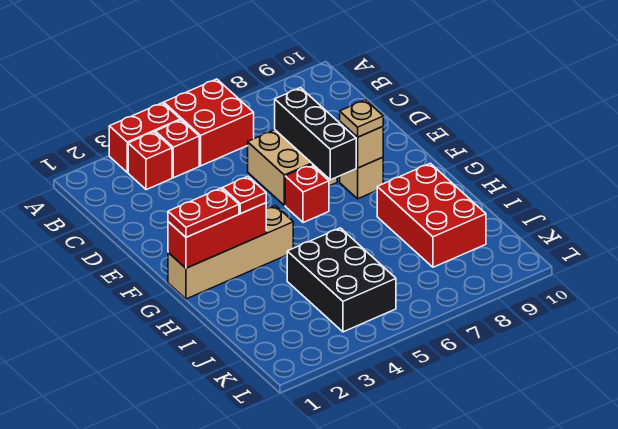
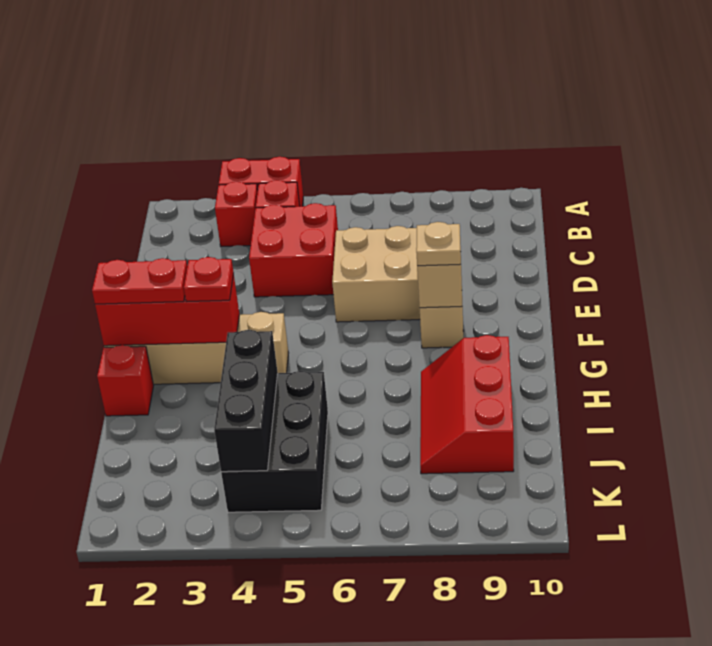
red 2x2 brick [164,79,254,166] -> red 2x2 brick moved to [249,203,338,297]
black 1x3 brick [275,88,356,180] -> black 1x3 brick moved to [214,330,278,472]
red 1x1 brick [285,165,329,223] -> red 1x1 brick moved to [97,345,153,416]
red 2x3 brick [377,163,486,267] -> red 2x3 slope [420,335,514,474]

